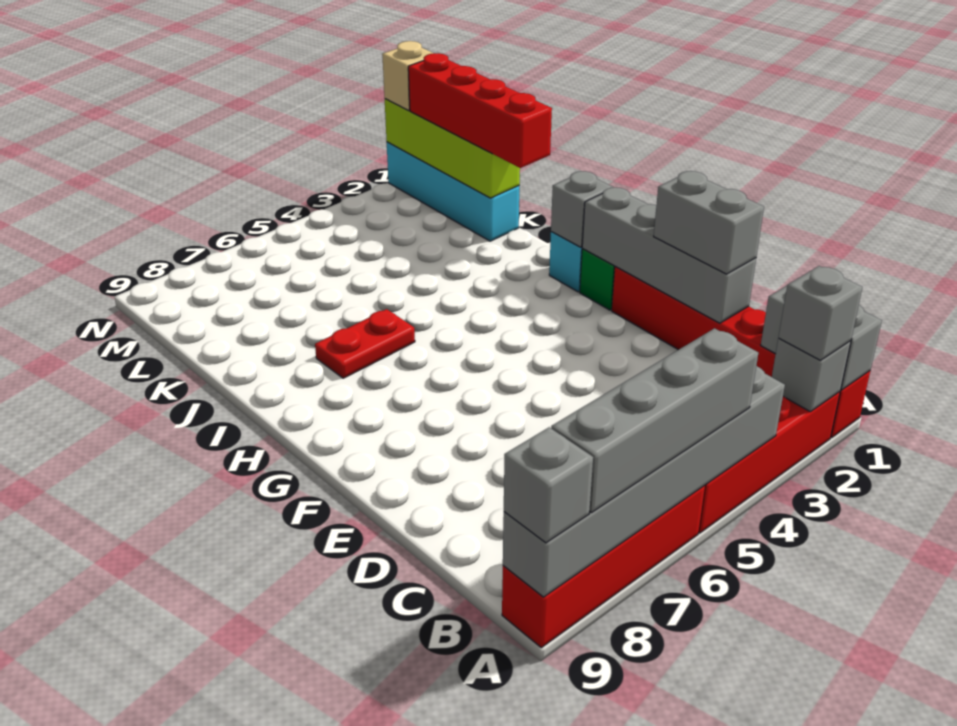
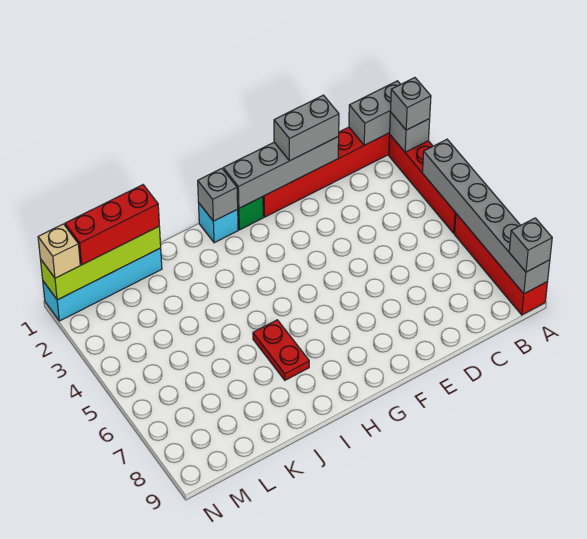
grey 1x4 brick [551,328,758,513] -> none
red 1x4 brick [408,53,552,168] -> red 1x3 brick [65,185,159,265]

